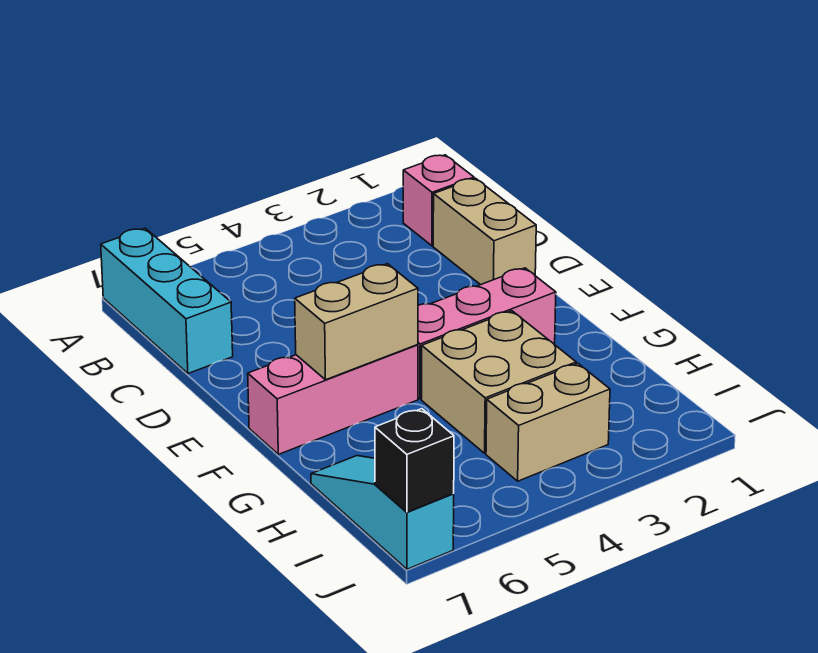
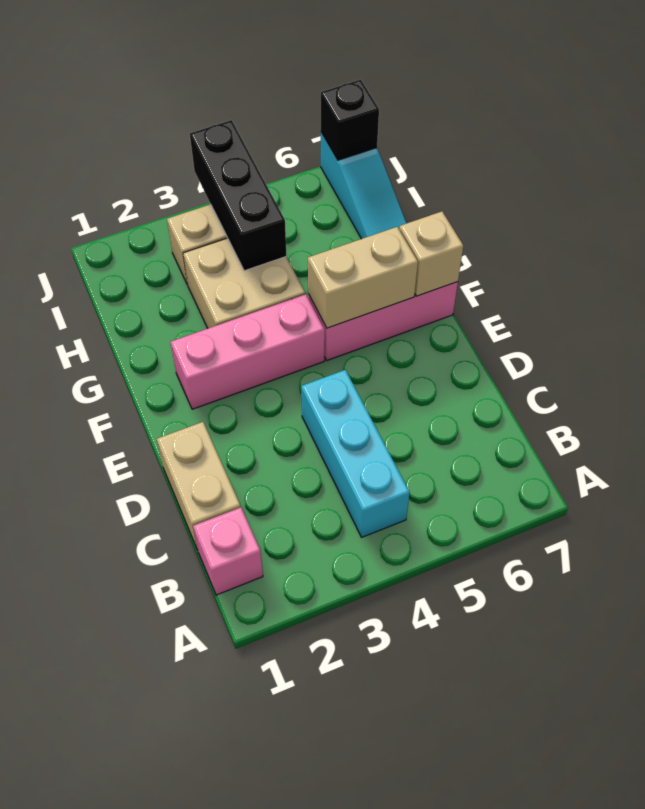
cyan 1x3 brick [101,228,233,373] -> cyan 1x3 brick moved to [301,370,410,537]
none -> tan 1x1 brick [399,212,463,296]
none -> black 1x3 brick [190,120,286,271]

